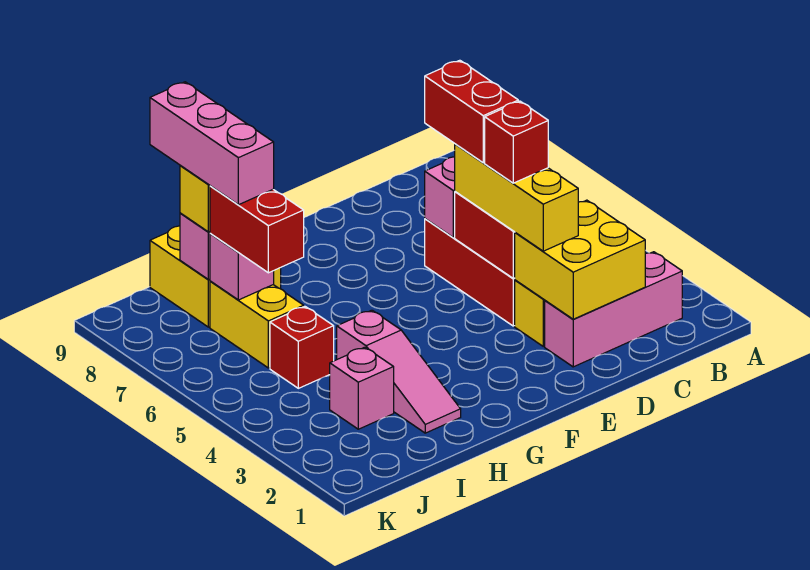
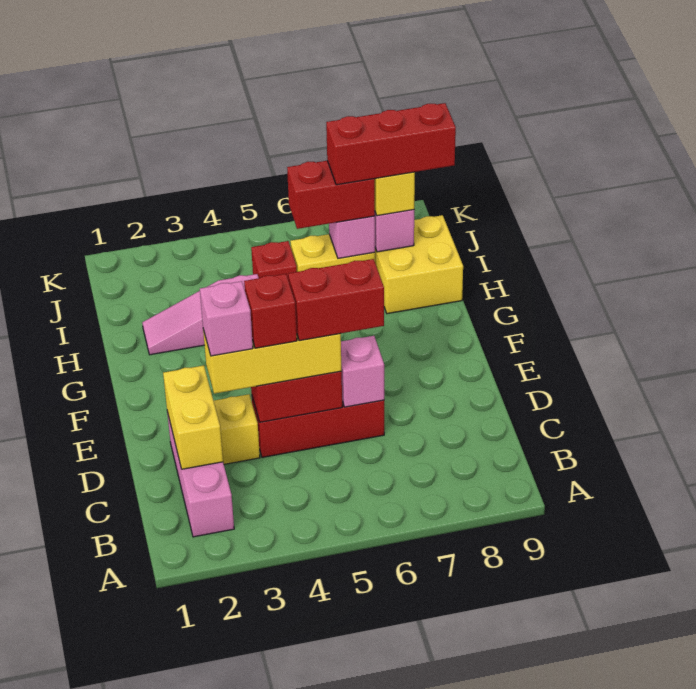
yellow 2x2 brick [515,200,645,319] -> yellow 1x2 brick [163,365,223,469]
pink 1x1 brick [330,347,394,429] -> pink 1x1 brick moved to [200,281,253,356]
pink 1x3 brick [150,82,274,205] -> red 1x3 brick [326,103,456,185]

